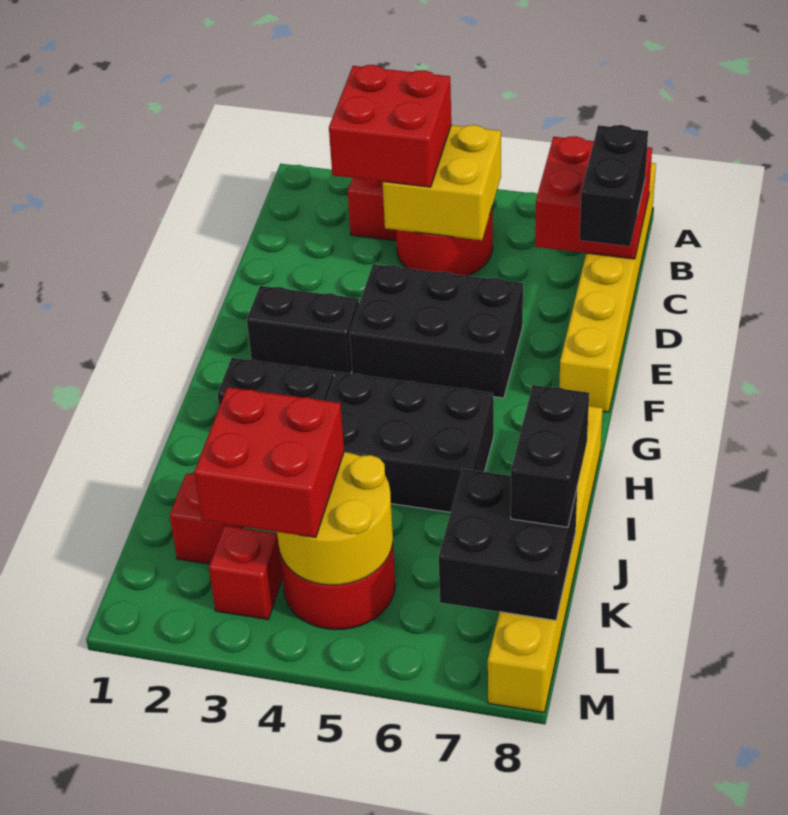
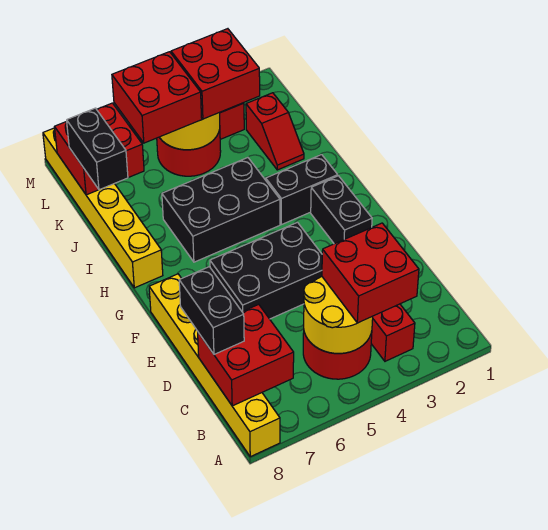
yellow 2x2 brick [383,125,501,240] -> yellow 2x2 round brick [304,277,373,353]
black 1x2 brick [247,286,359,375] -> black 1x2 brick turned to [311,176,372,244]
none -> red 2x2 brick [112,52,202,143]
black 2x2 brick [439,469,577,620] -> red 2x2 brick [55,103,144,195]

